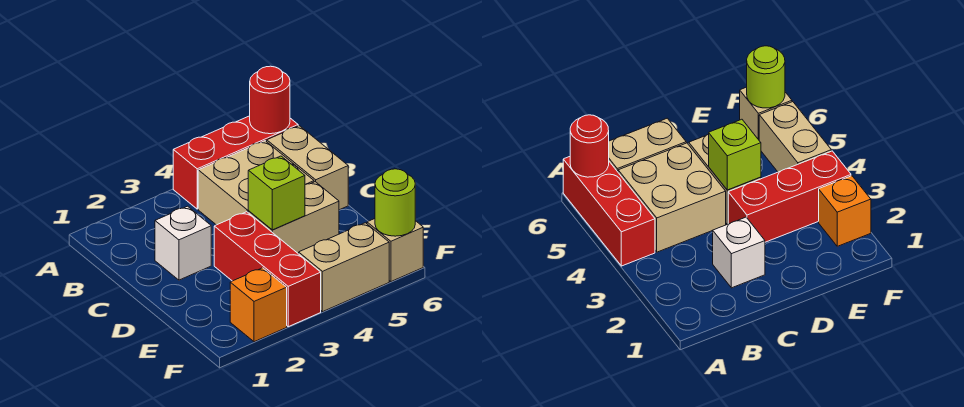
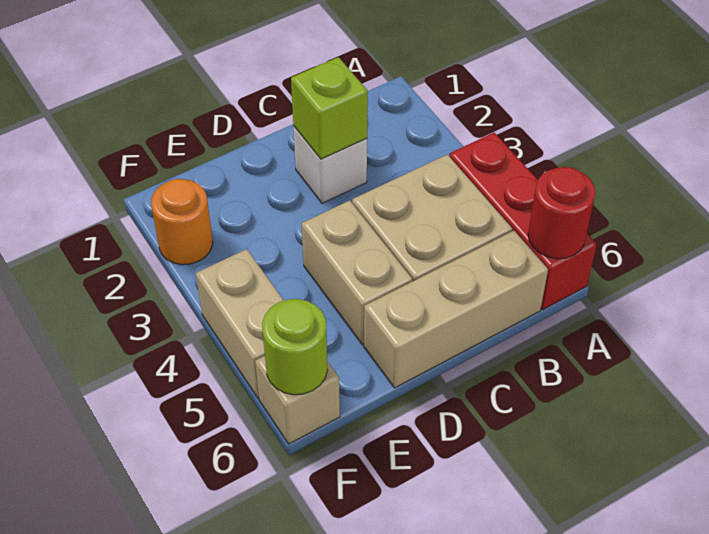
tan 1x2 brick [267,126,348,210] -> tan 1x3 brick [364,231,548,388]
red 1x3 brick [214,212,321,327] -> none
lime 1x1 brick [248,156,305,230] -> lime 1x1 brick moved to [291,57,368,159]
orange 1x1 brick [230,268,287,342] -> orange 1x1 round brick [151,179,213,265]

